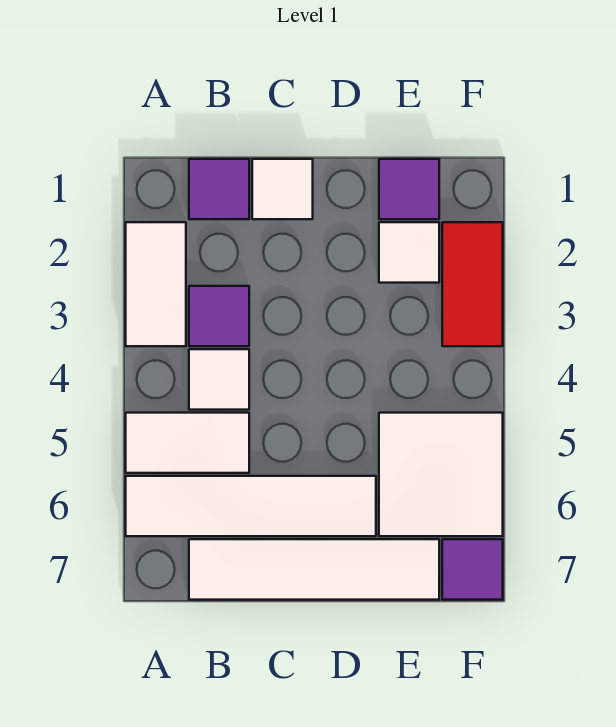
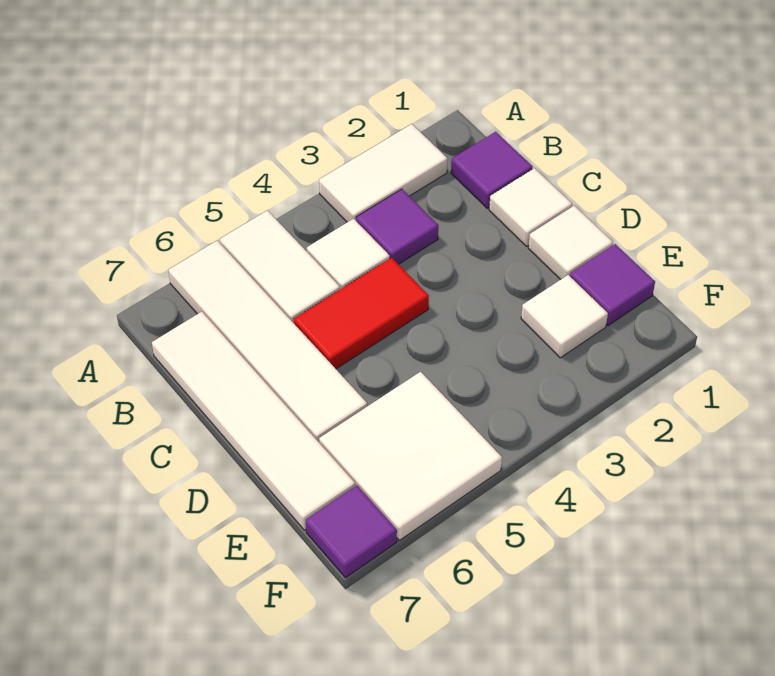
none -> white 1x1 tile [528,206,613,280]
red 1x2 tile [442,222,503,346] -> red 1x2 tile moved to [294,258,429,369]

